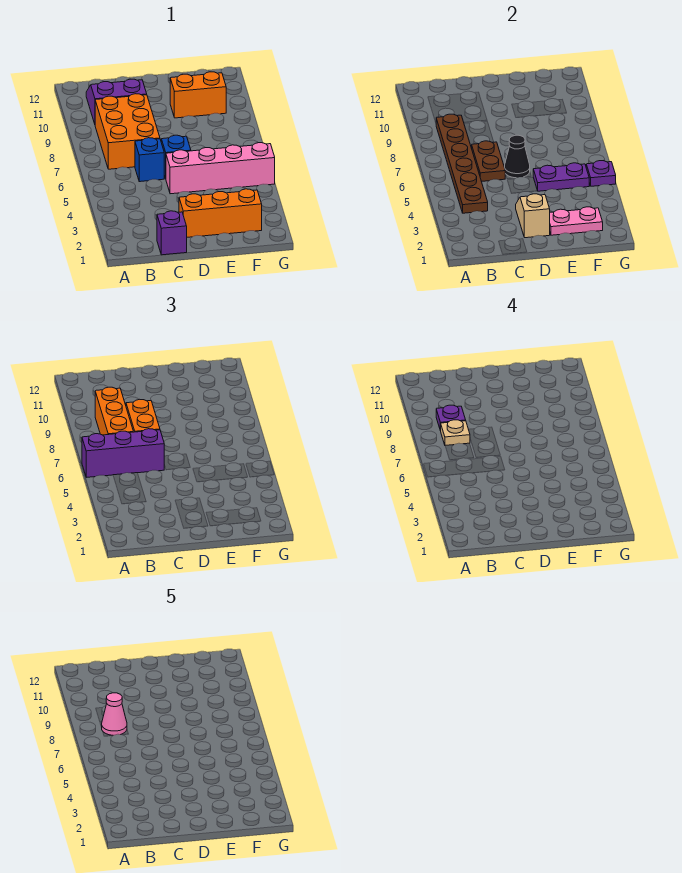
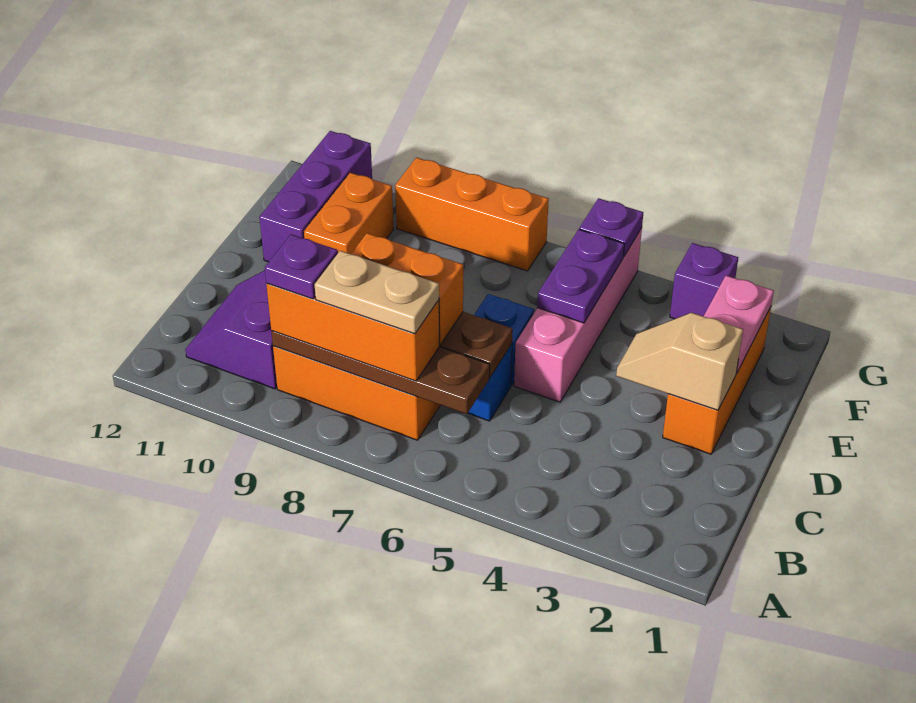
purple 1x3 brick [82,429,164,477] -> purple 1x3 brick moved to [259,131,372,262]
brown 1x6 plate [436,114,488,213] -> brown 1x4 plate [271,331,490,414]
tan 1x1 plate [441,420,470,445] -> tan 1x2 plate [315,251,439,334]
pink 1x1 cone [102,693,127,735] -> none
purple 1x1 brick [157,211,187,255] -> purple 1x1 brick moved to [670,243,738,319]
black 1x1 cone [505,135,530,178] -> none
none -> orange 1x3 brick [395,157,549,271]

